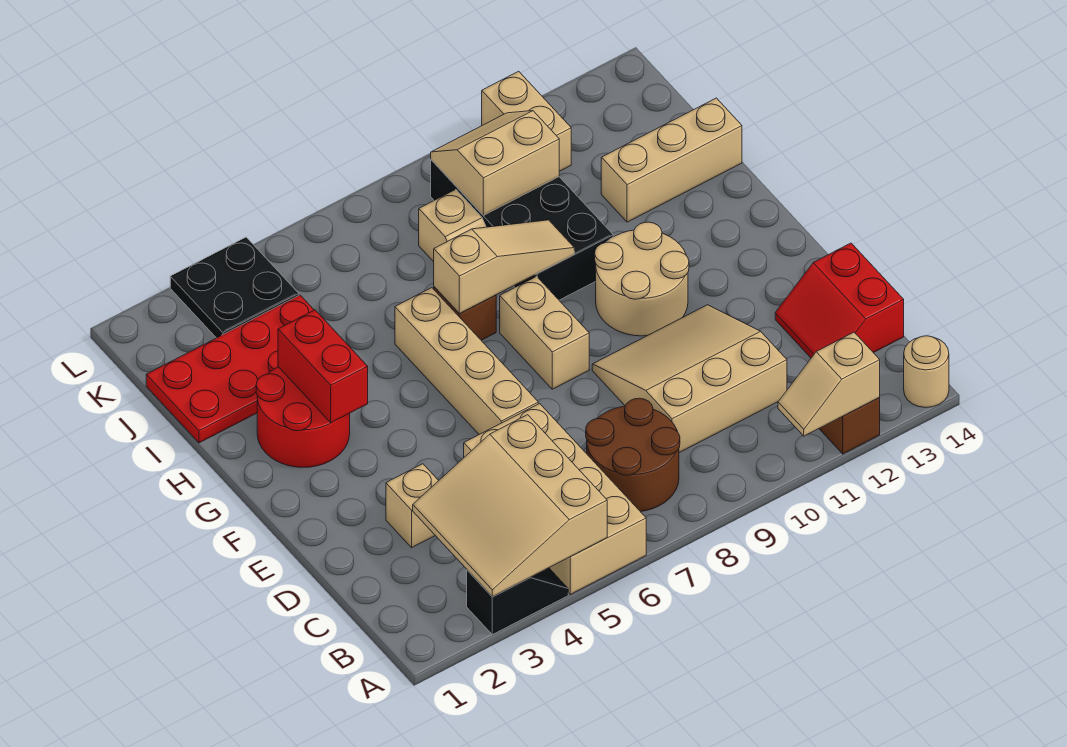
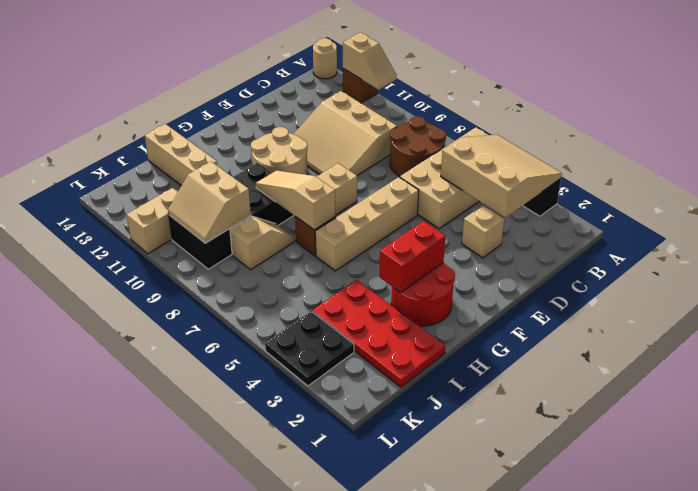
tan 3x3 slope [413,415,607,597] -> tan 3x3 slope turned to [441,135,562,218]
red 2x2 slope [775,243,904,358] -> none

